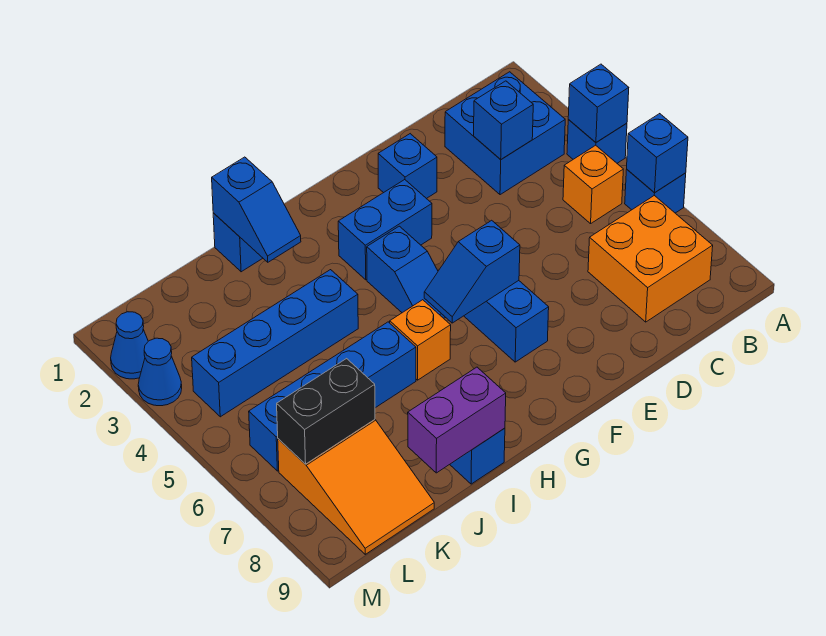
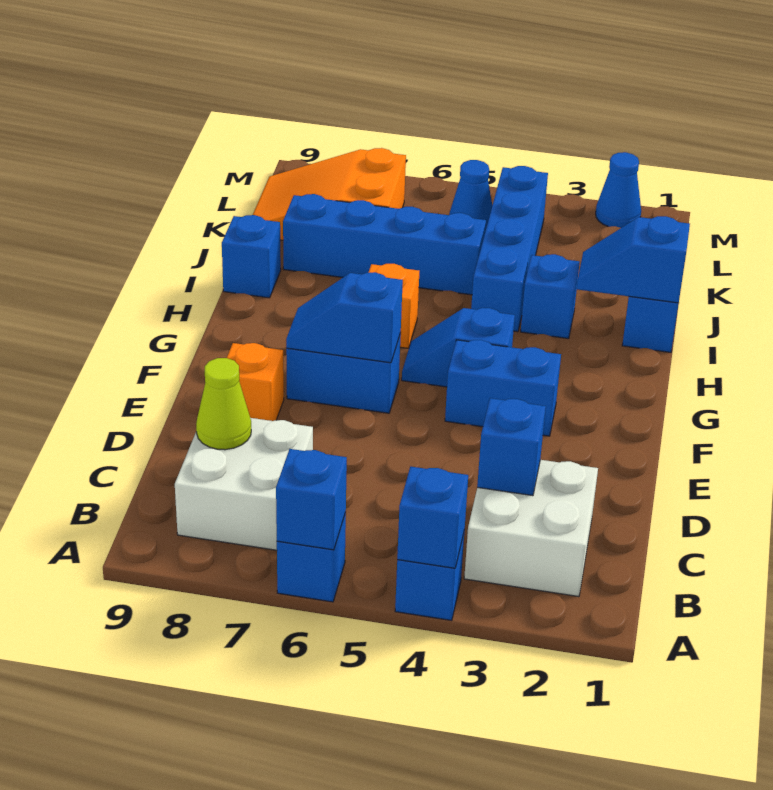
blue 2x2 brick [445,72,565,195] -> white 2x2 brick [464,460,598,597]
orange 1x1 brick [563,145,623,224] -> orange 1x1 brick moved to [227,343,284,421]
orange 2x2 brick [588,195,713,322] -> white 2x2 brick [175,418,313,550]
none -> lime 1x1 cone [196,358,251,450]
blue 1x1 brick [378,134,437,199] -> blue 1x1 brick moved to [521,254,580,339]
blue 1x2 brick [338,180,432,280] -> blue 1x2 brick turned to [445,340,561,436]
blue 1x2 slope [424,220,520,323] -> blue 1x2 slope turned to [286,272,403,363]
blue 1x4 brick [249,322,416,471] -> blue 1x4 brick turned to [283,194,486,295]
purple 1x2 brick [408,367,506,473] -> none
black 1x2 brick [277,359,375,464] -> none
blue 1x1 cone [138,338,182,406] -> blue 1x1 cone moved to [449,160,492,231]

